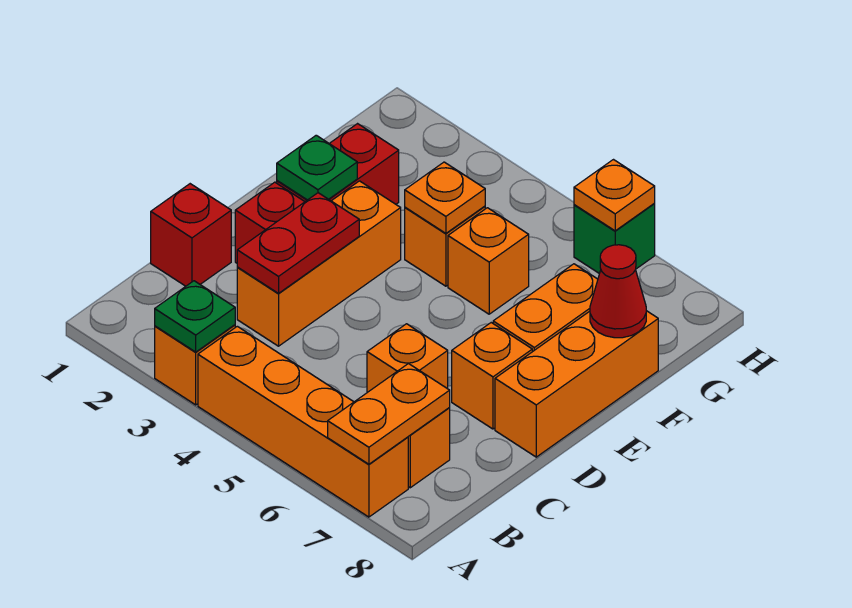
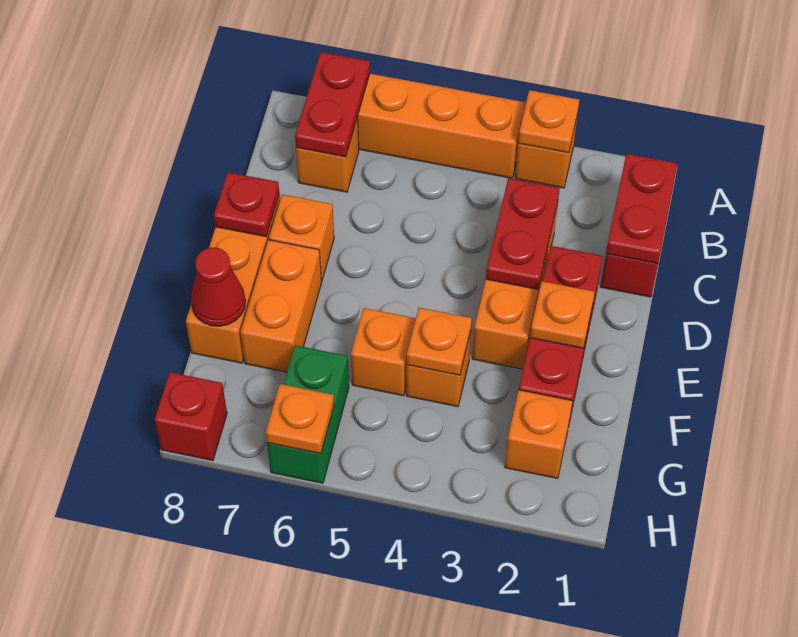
green 1x1 plate [155,281,235,352] -> orange 1x1 plate [518,90,579,153]
orange 1x2 plate [328,364,450,464] -> red 1x2 plate [295,52,370,157]
none -> red 1x2 plate [606,154,678,264]
orange 1x1 brick [367,324,448,392] -> orange 1x1 brick moved to [505,390,572,478]
none -> red 1x1 plate [214,172,279,237]
green 1x1 plate [277,135,357,200] -> orange 1x1 plate [530,281,595,348]
green 1x1 brick [574,204,655,273] -> green 1x2 brick [267,345,349,483]
none -> red 1x1 brick [154,372,227,461]

